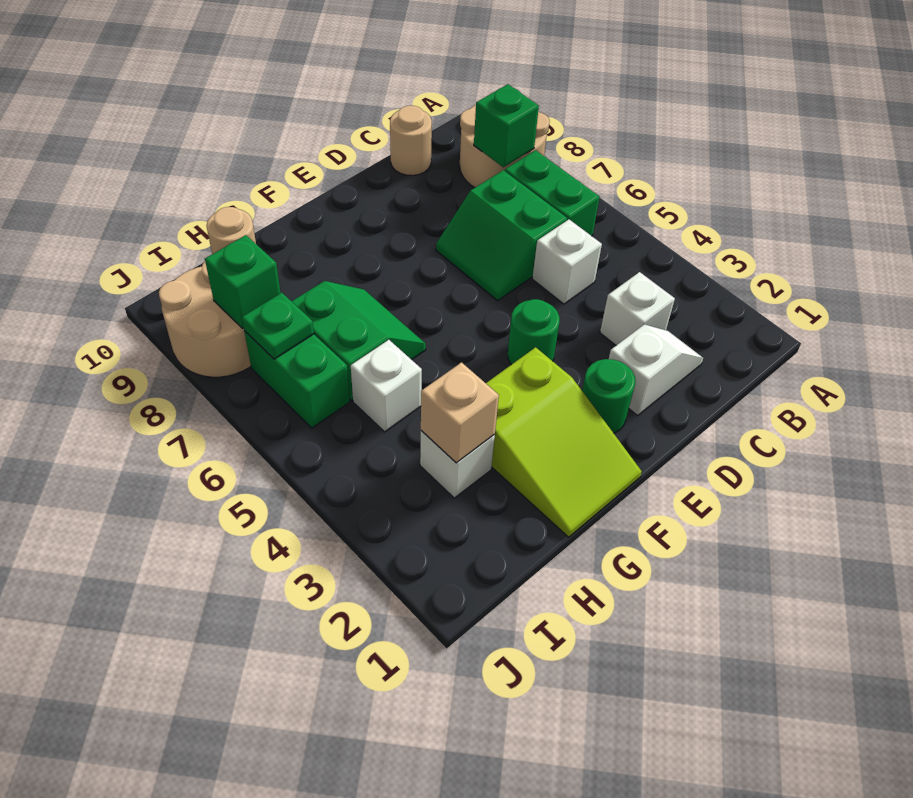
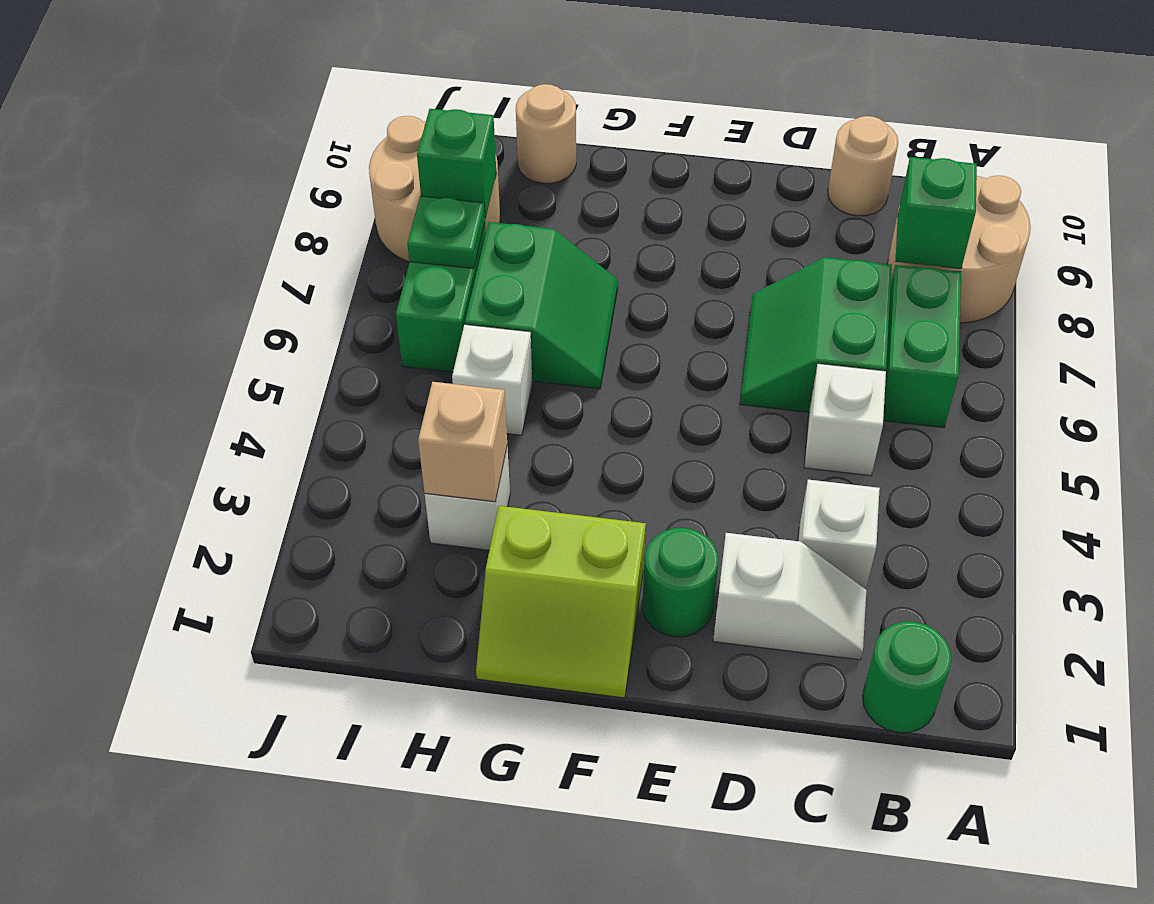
green 1x1 round brick [508,299,560,365] -> green 1x1 round brick moved to [863,622,952,733]
lime 2x3 slope [486,347,642,537] -> lime 2x2 slope [476,506,646,698]

